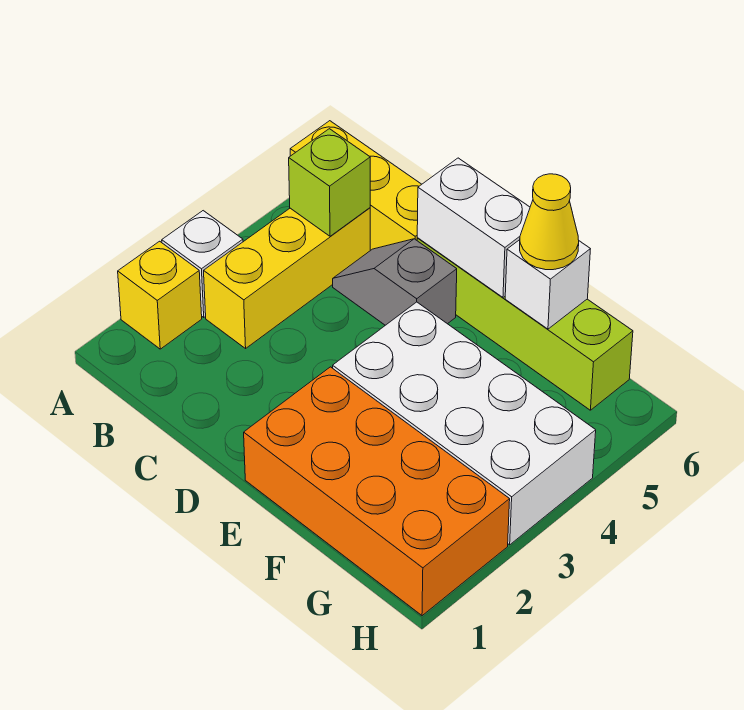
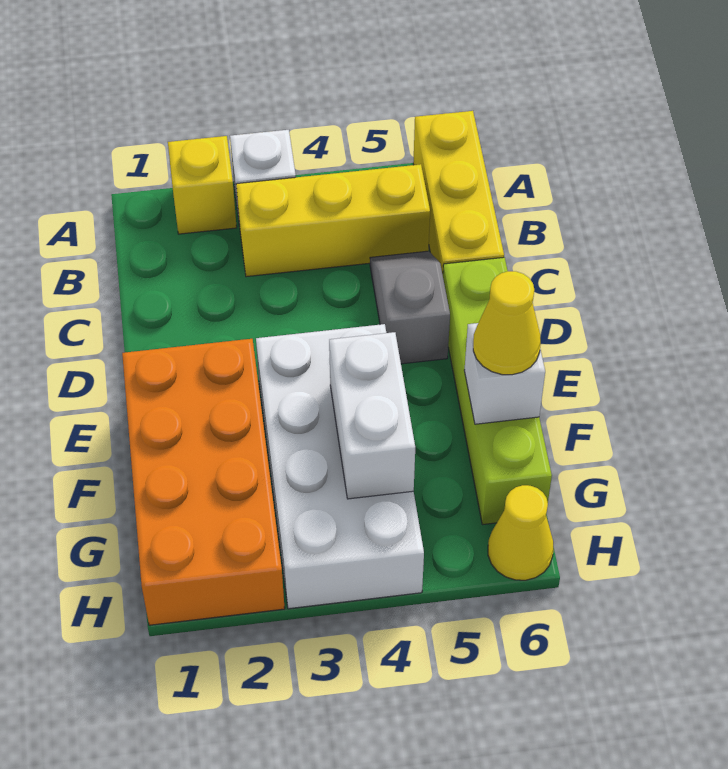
lime 1x1 brick [289,129,370,236] -> none
white 1x2 brick [417,158,530,297] -> white 1x2 brick moved to [329,332,415,499]
none -> yellow 1x1 cone [488,485,554,580]

